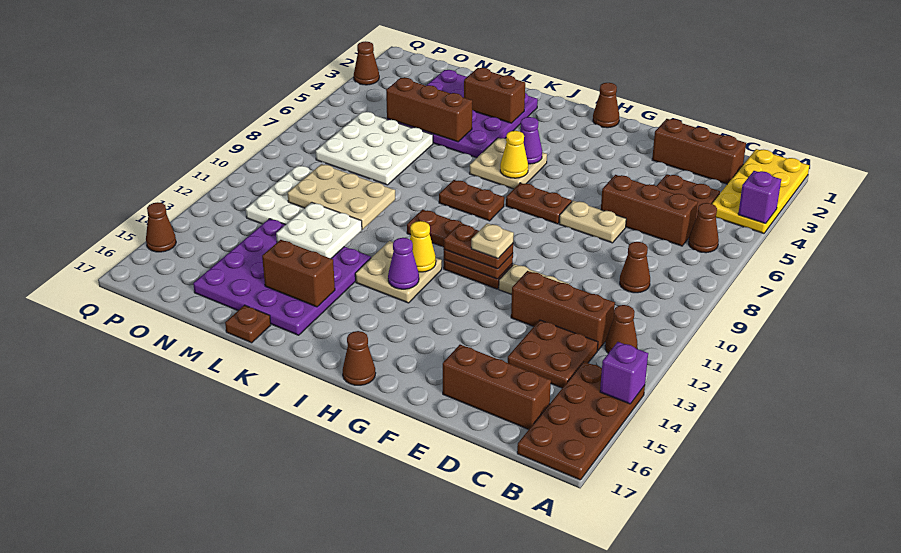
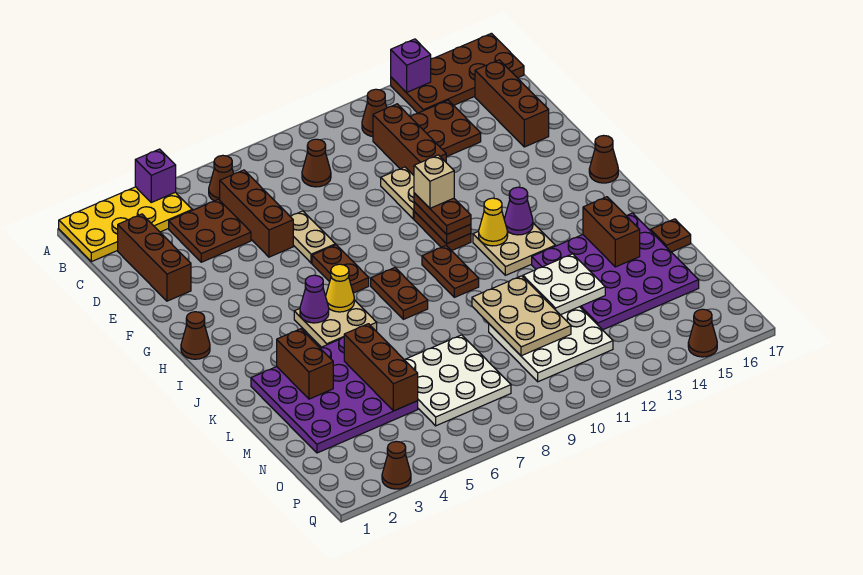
tan 1x1 plate [471,223,514,259] -> tan 1x1 brick [414,155,454,208]

